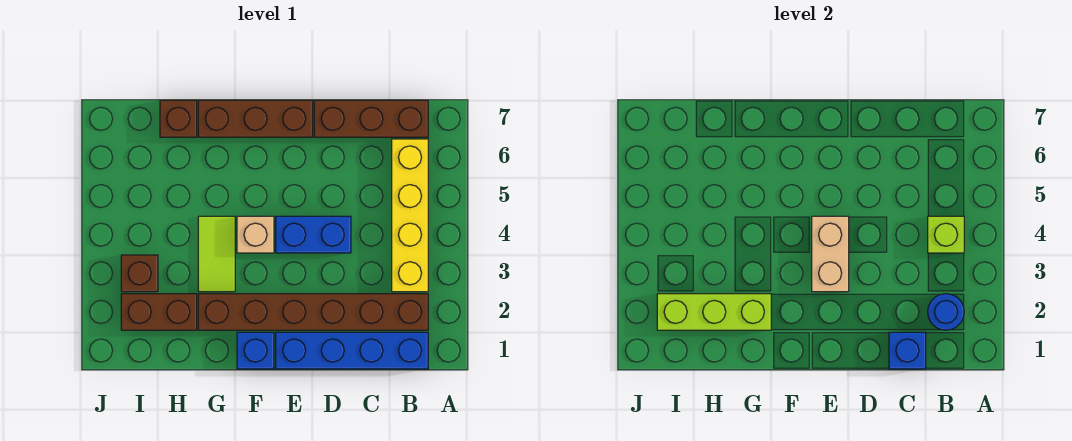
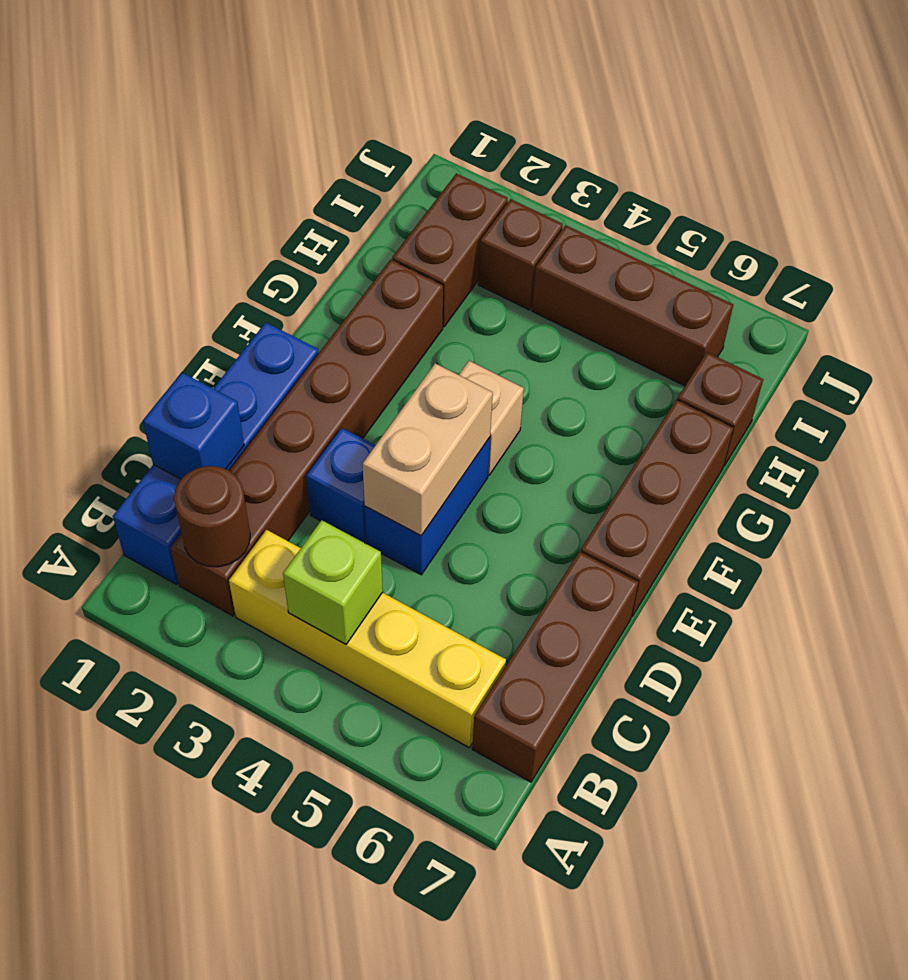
blue 1x1 round brick [928,294,964,330] -> brown 1x1 round brick [174,466,250,567]
tan 1x2 brick [812,216,849,292] -> tan 1x2 brick turned to [362,363,493,536]
blue 1x1 brick [237,332,274,369] -> blue 1x1 brick moved to [306,428,375,543]
lime 1x3 brick [657,294,771,330] -> none
lime 1x2 tile [198,216,235,292] -> none
none -> brown 1x3 brick [532,225,733,386]

